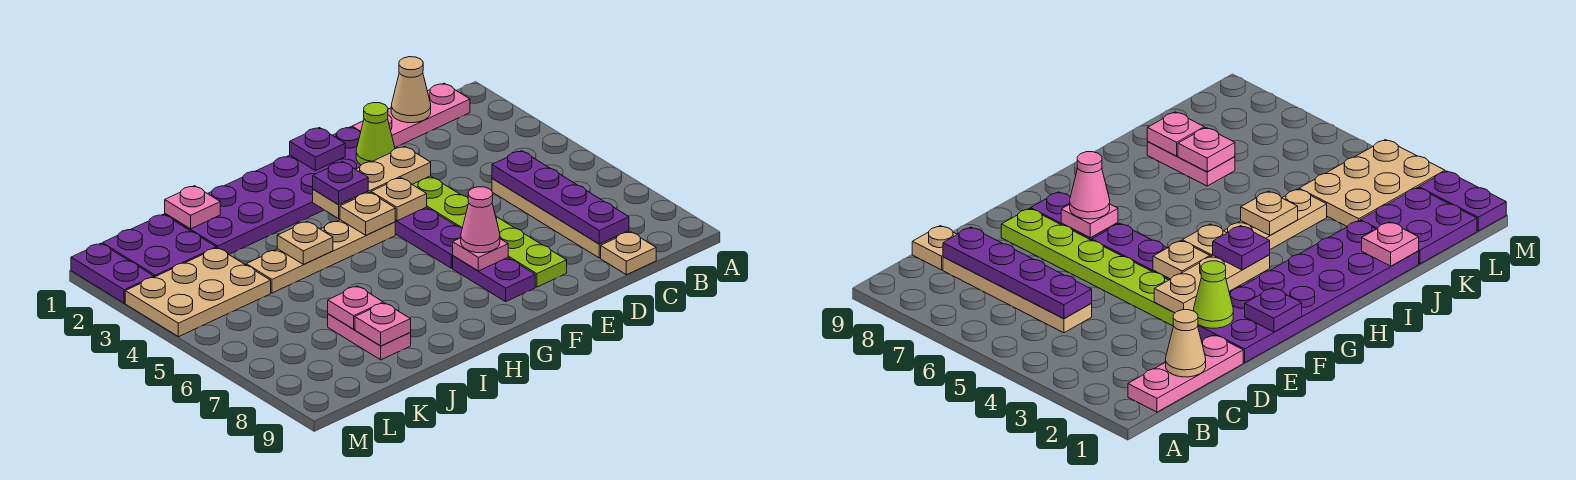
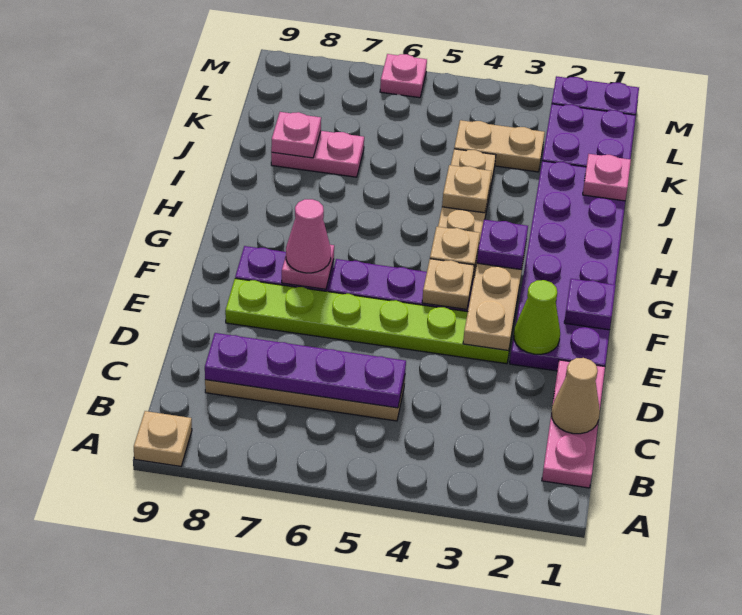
tan 1x1 plate [601,232,656,275] -> tan 1x1 plate moved to [134,411,192,466]
pink 1x1 plate [328,286,383,329] -> pink 1x1 plate moved to [380,54,427,98]
tan 2x3 plate [125,248,271,337] -> tan 1x2 plate [454,120,545,172]

